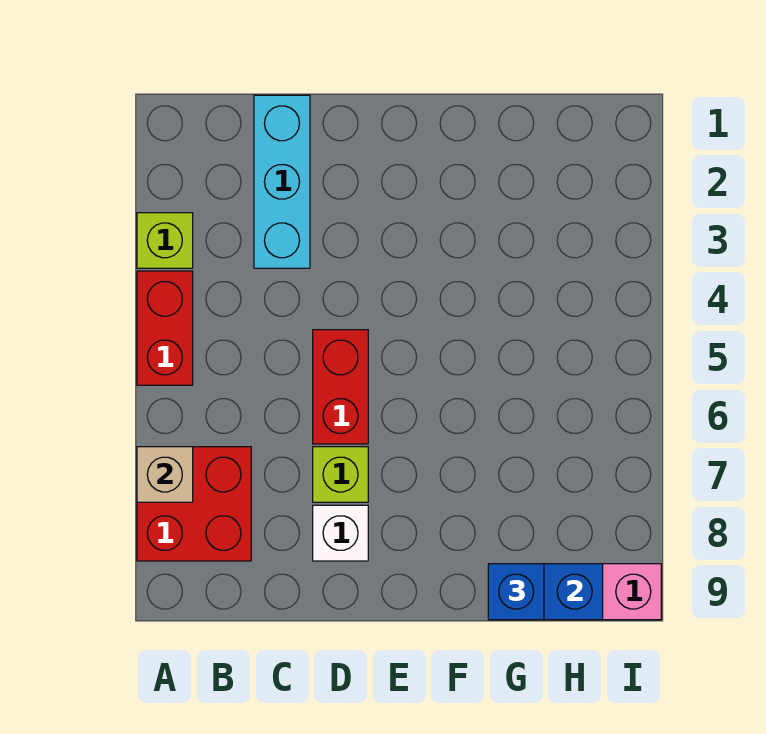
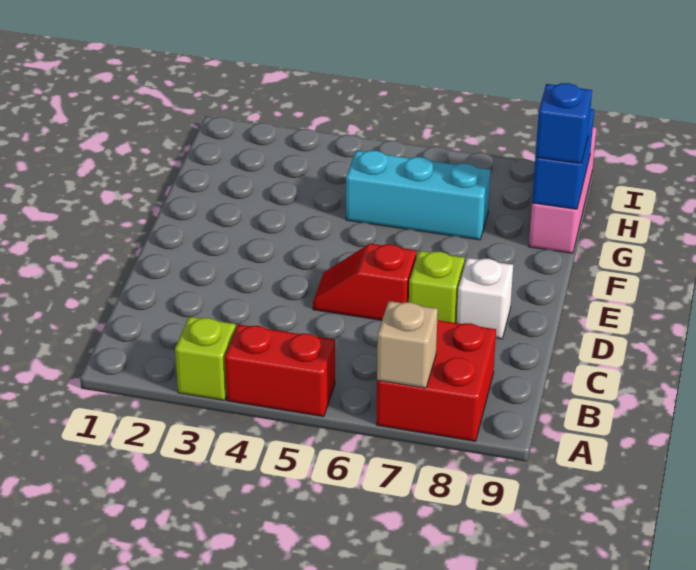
cyan 1x3 brick [254,95,310,268] -> cyan 1x3 brick moved to [346,151,491,240]
red 1x2 brick [313,330,368,444] -> red 1x2 slope [313,244,416,320]

